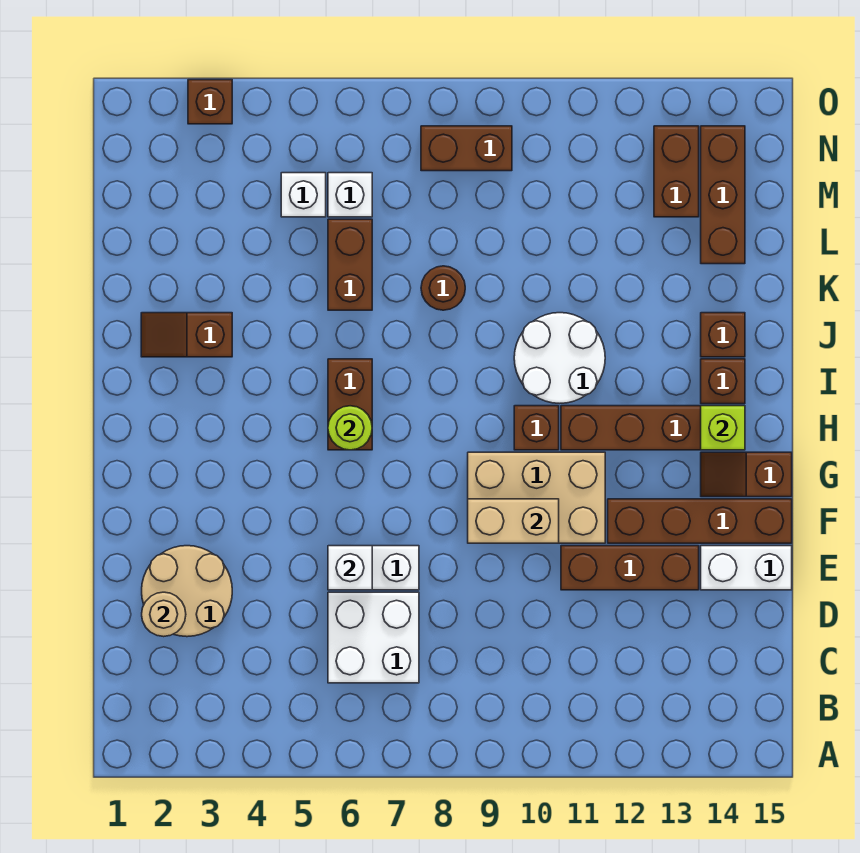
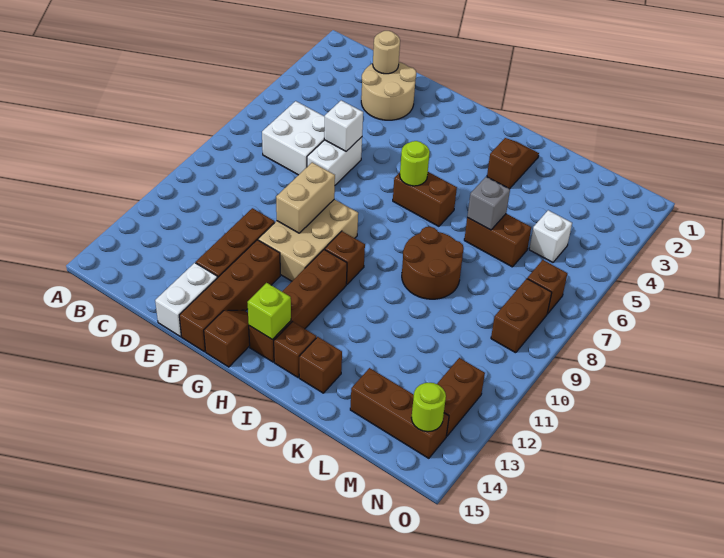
white 2x2 round brick [514,313,605,403] -> none
none -> grey 1x1 brick [467,177,510,230]
brown 1x1 round brick [421,266,465,310] -> brown 2x2 round brick [402,227,464,299]
white 1x1 brick [328,173,372,217] -> none
brown 1x2 brick [654,126,699,217] -> brown 1x2 brick turned to [437,358,485,436]
none -> lime 1x1 round brick [411,383,446,432]
brown 1x1 brick [188,80,232,124] -> brown 1x1 brick moved to [527,260,567,314]

